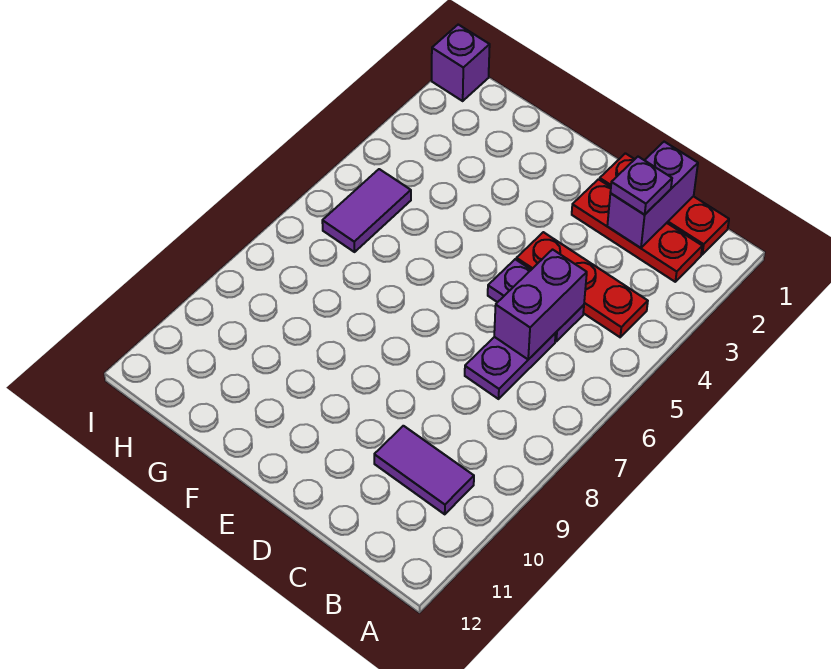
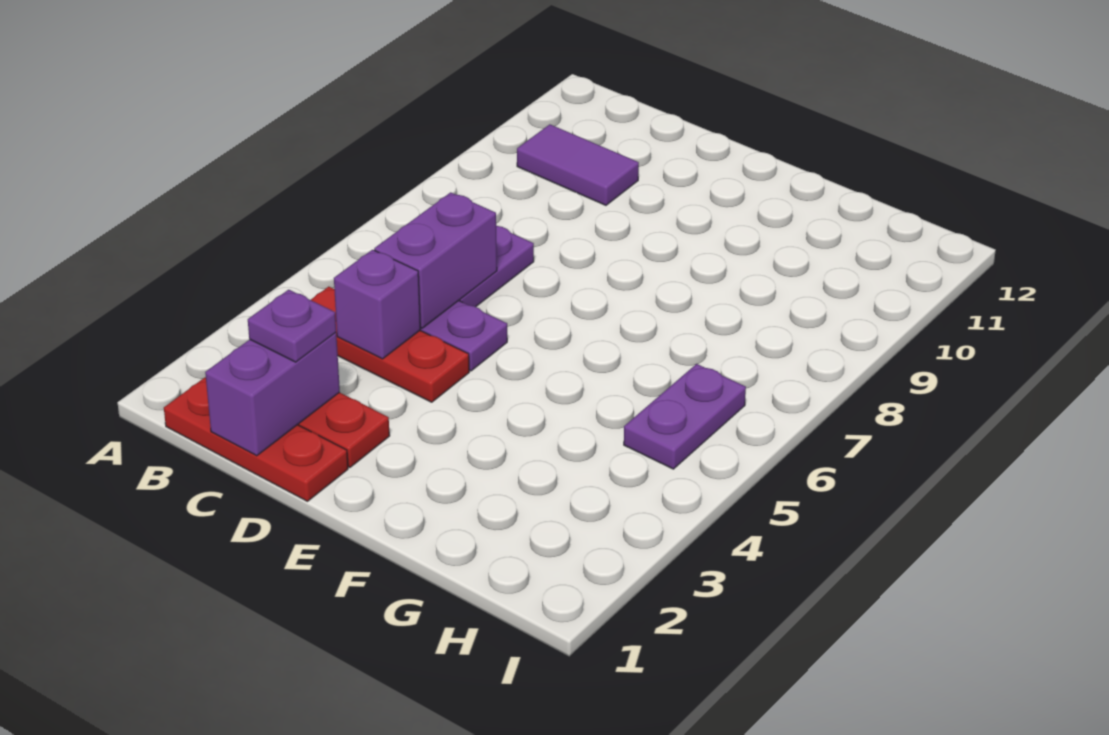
purple 1x2 tile [322,169,411,252] -> purple 1x2 plate [624,364,746,469]
purple 1x1 brick [432,25,490,101] -> purple 1x1 brick moved to [334,250,420,359]

